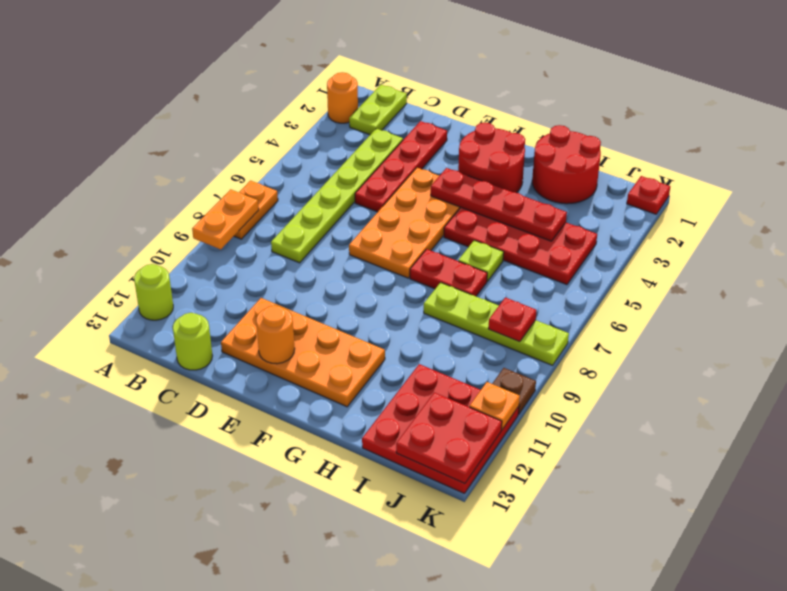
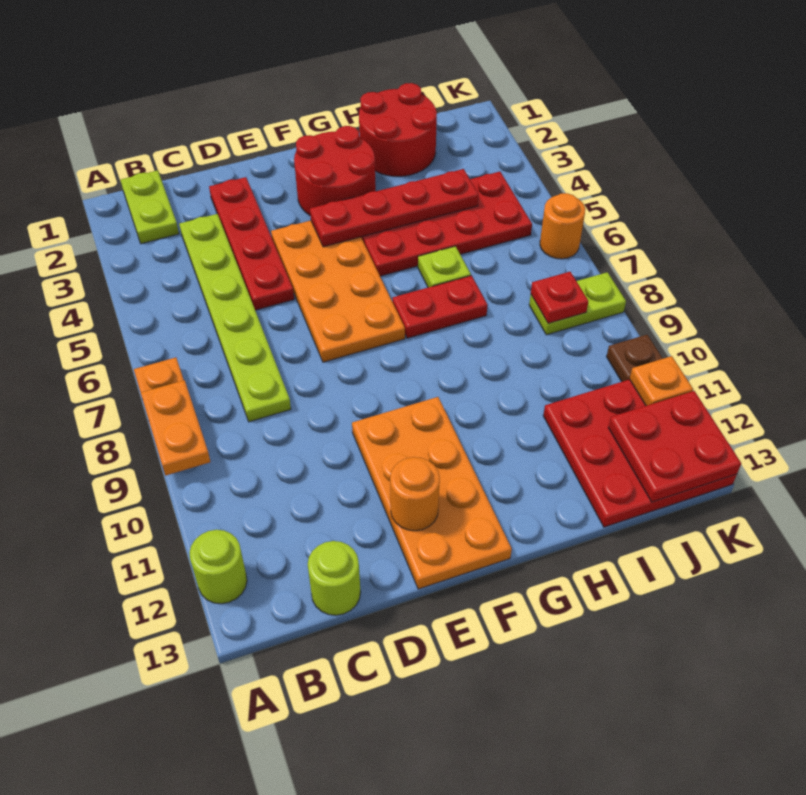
orange 1x1 round brick [327,72,358,123] -> orange 1x1 round brick moved to [540,193,585,259]
orange 2x4 plate [221,298,385,407] -> orange 2x4 plate turned to [352,397,512,589]
lime 1x4 plate [424,283,569,365] -> lime 1x2 plate [529,272,626,335]
red 1x1 plate [627,176,670,214] -> none

